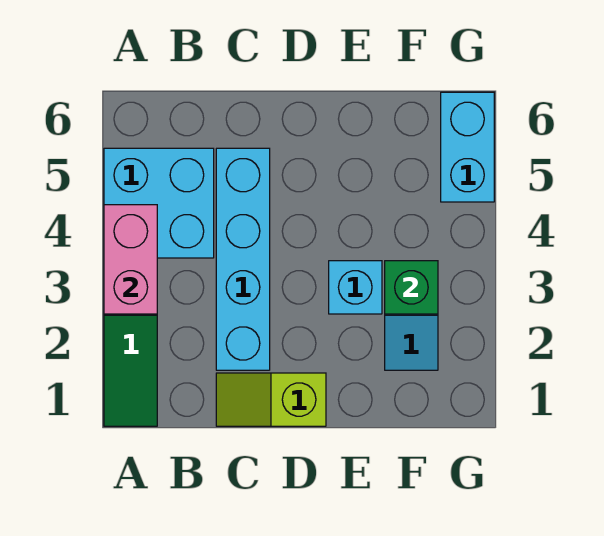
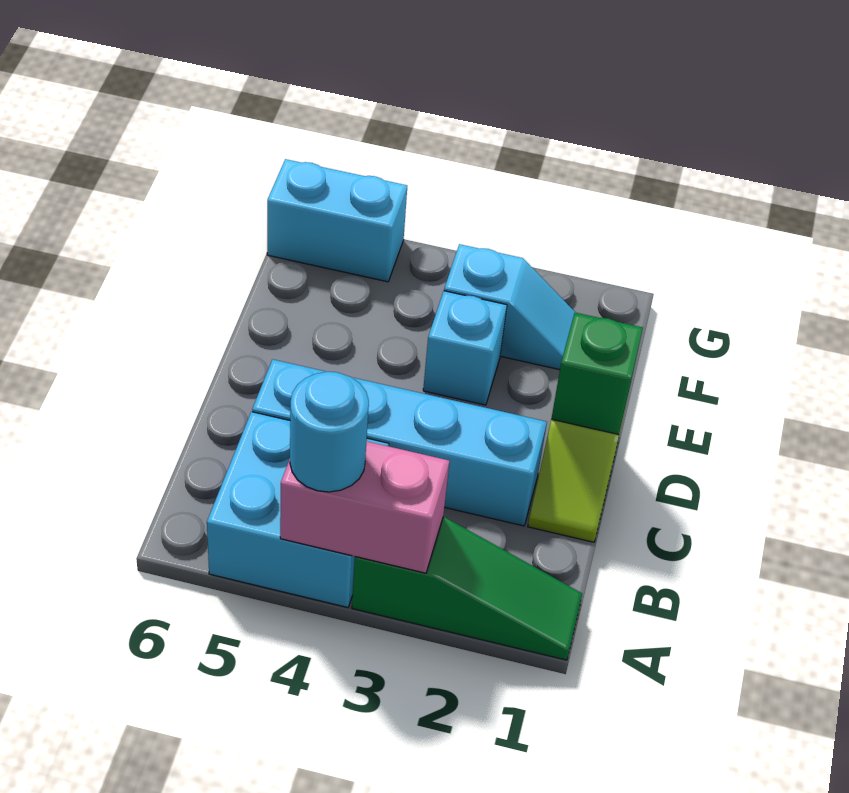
none -> cyan 1x1 round brick [290,372,369,492]
green 1x1 brick [385,261,438,314] -> green 1x1 brick moved to [551,313,643,434]

